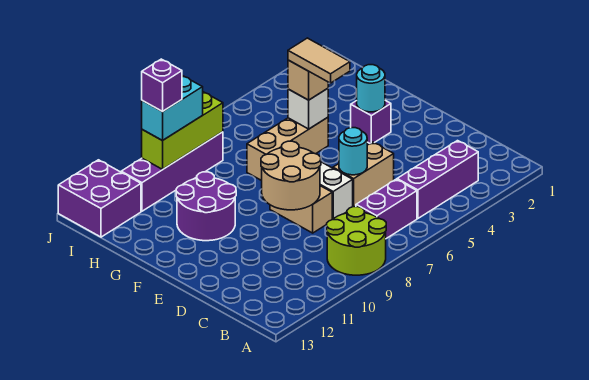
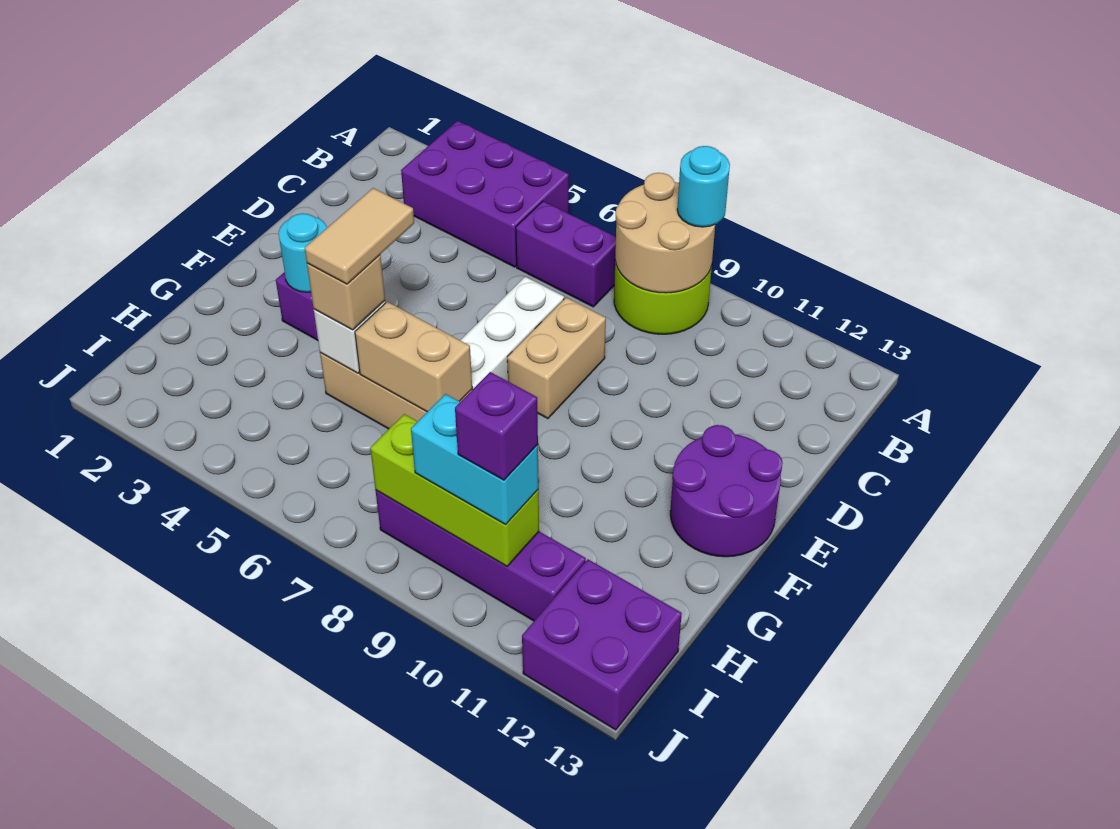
purple 1x3 brick [397,141,478,219] -> purple 2x3 brick [401,121,569,267]
tan 1x2 brick [333,142,394,207] -> tan 1x2 brick moved to [355,302,472,412]
cyan 1x1 round brick [339,128,367,175] -> cyan 1x1 round brick moved to [677,146,730,227]
tan 2x2 round brick [261,141,321,210] -> tan 2x2 round brick moved to [615,173,715,293]
purple 2x2 round brick [176,172,236,241] -> purple 2x2 round brick moved to [670,425,783,557]

